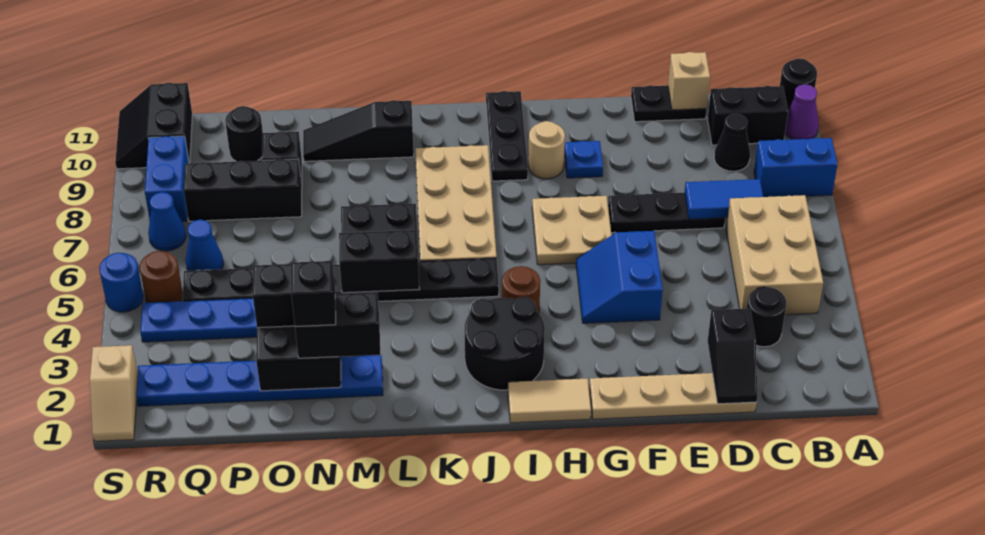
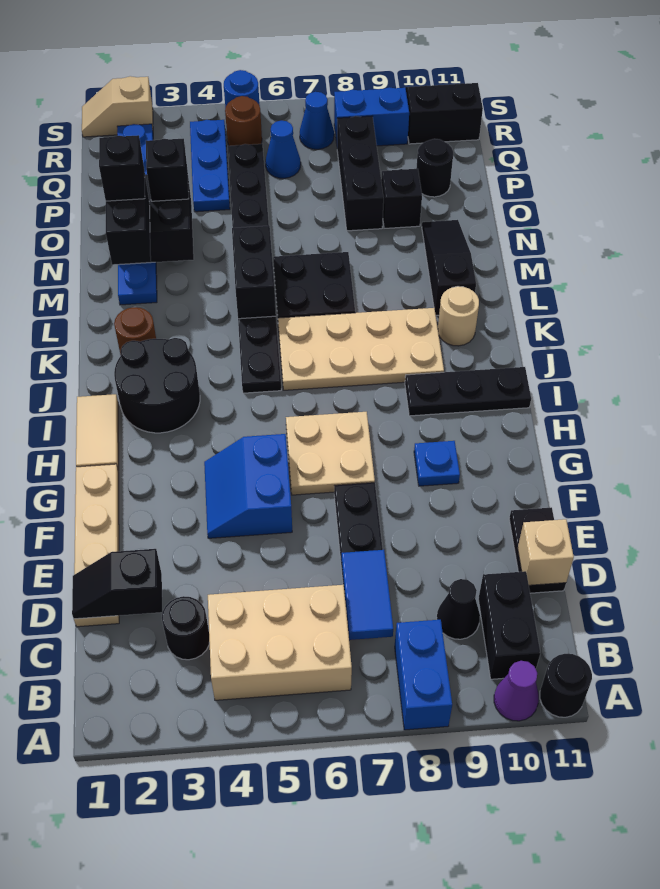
blue 2x2 slope [576,231,663,323] -> blue 2x2 slope turned to [204,434,292,538]
tan 1x1 round brick [528,121,565,179] -> tan 1x1 round brick moved to [438,286,479,346]
brown 1x1 round brick [502,266,540,313] -> brown 1x1 round brick moved to [114,307,156,355]

